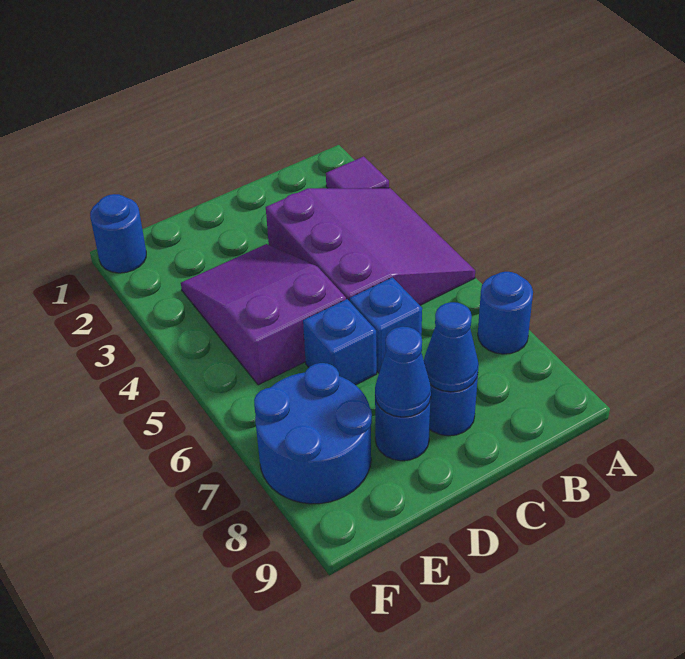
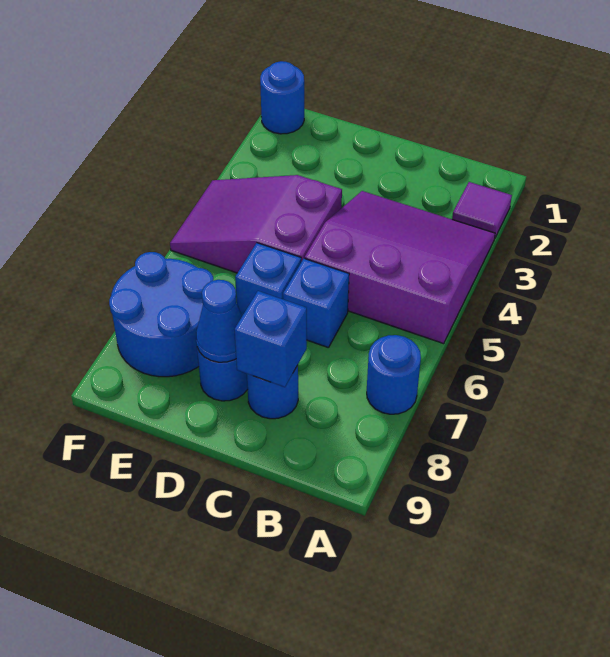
purple 3x3 slope [266,188,475,305] -> purple 3x3 slope turned to [305,191,495,344]
blue 1x1 cone [424,302,479,392] -> blue 1x1 brick [234,291,307,387]
purple 2x3 slope [181,244,346,385] -> purple 2x3 slope turned to [170,175,342,273]

